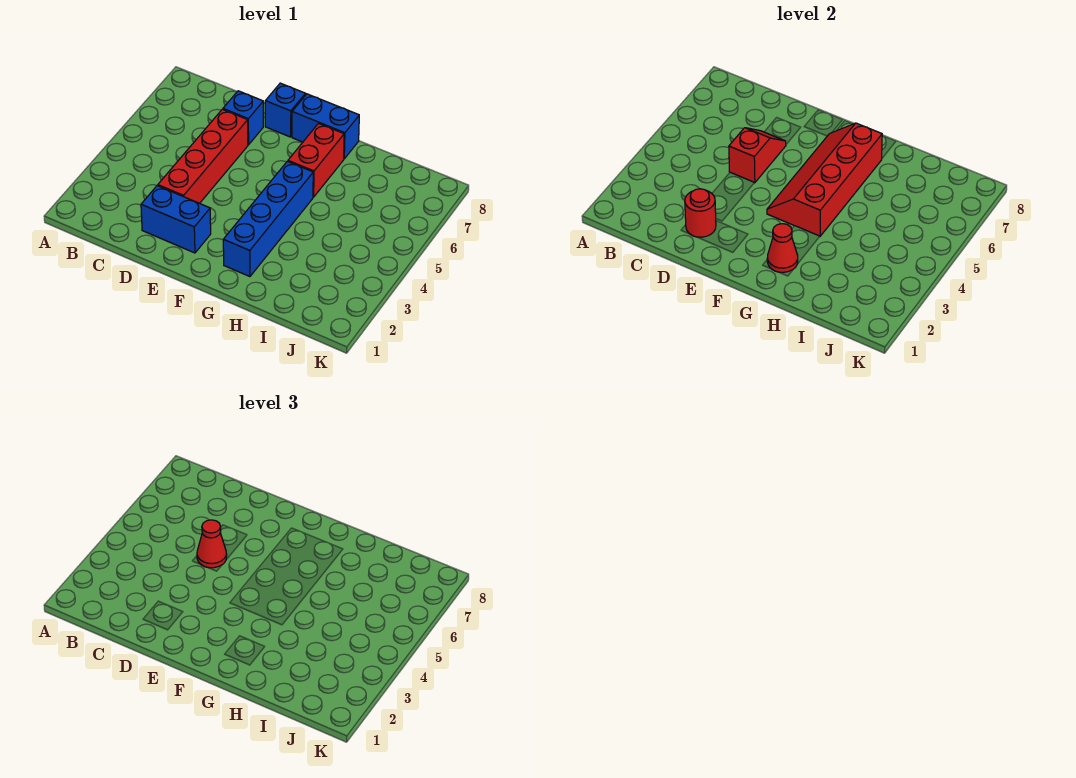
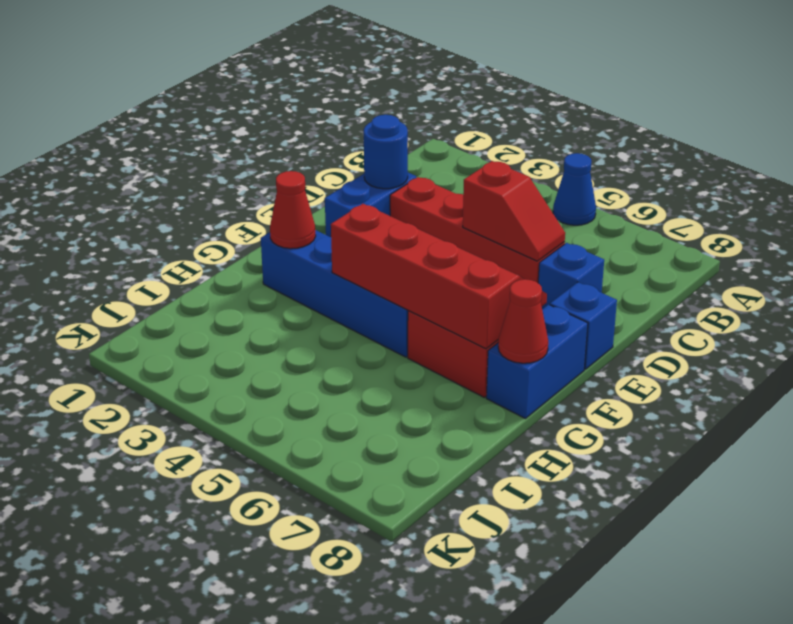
none -> blue 1x1 cone [553,153,596,225]
red 1x1 round brick [685,189,716,237] -> blue 1x1 round brick [364,115,408,189]
red 1x1 cone [197,520,227,568] -> red 1x1 cone moved to [498,279,548,363]

